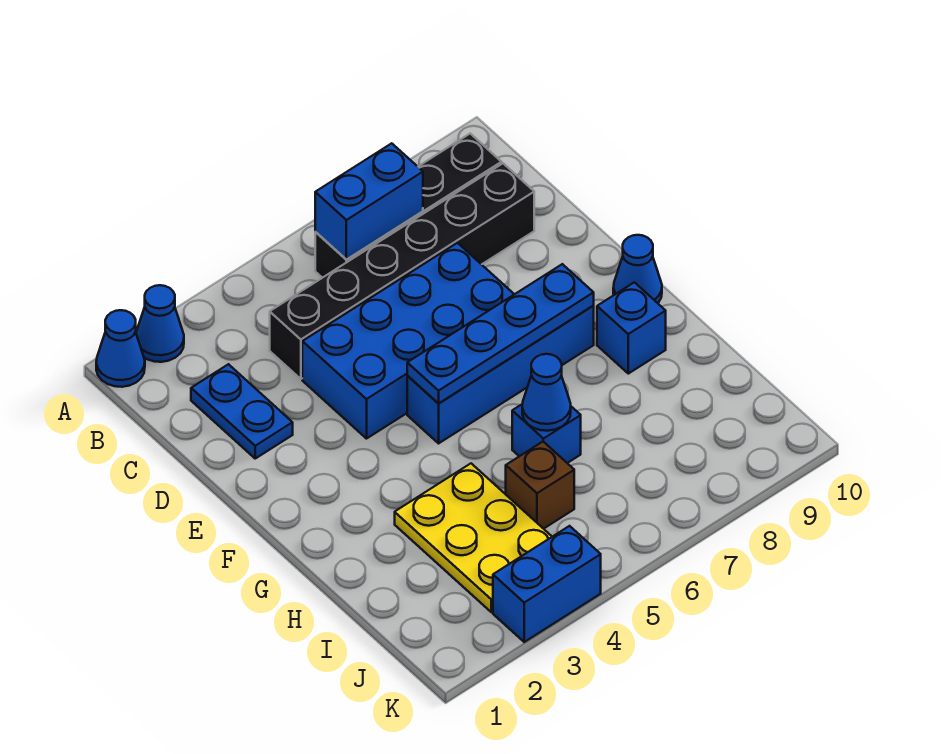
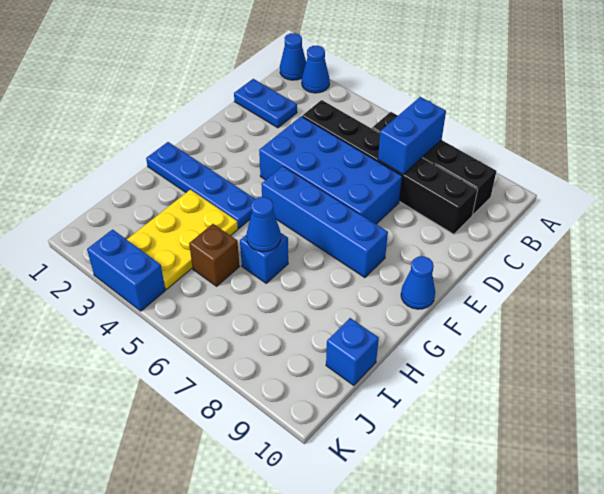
blue 1x2 brick [315,143,423,260] -> blue 1x2 brick turned to [378,97,446,174]
blue 1x2 plate [191,364,293,458] -> blue 1x2 plate turned to [234,79,297,128]
blue 1x4 plate [407,264,594,404] -> blue 1x4 plate moved to [146,142,255,228]
blue 1x1 brick [597,282,666,374] -> blue 1x1 brick moved to [326,318,379,386]

